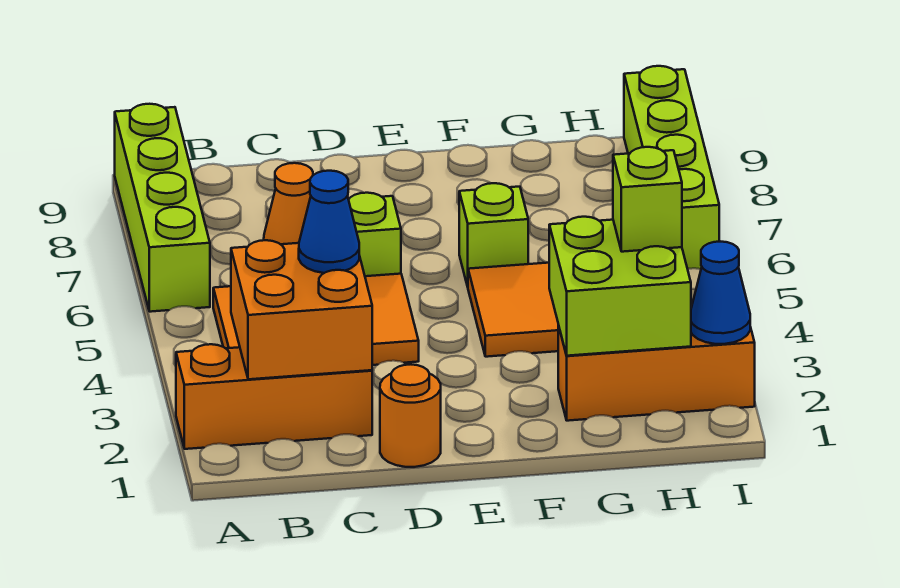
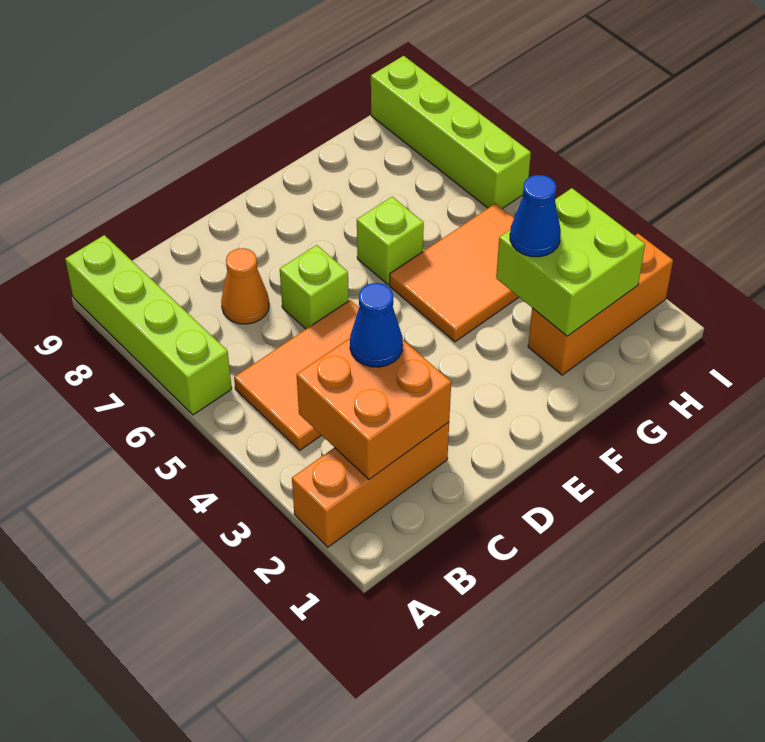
orange 1x1 round brick [380,365,441,467] -> none
lime 1x1 brick [613,147,682,252] -> none
blue 1x1 cone [691,242,750,344] -> blue 1x1 cone moved to [510,175,561,257]

